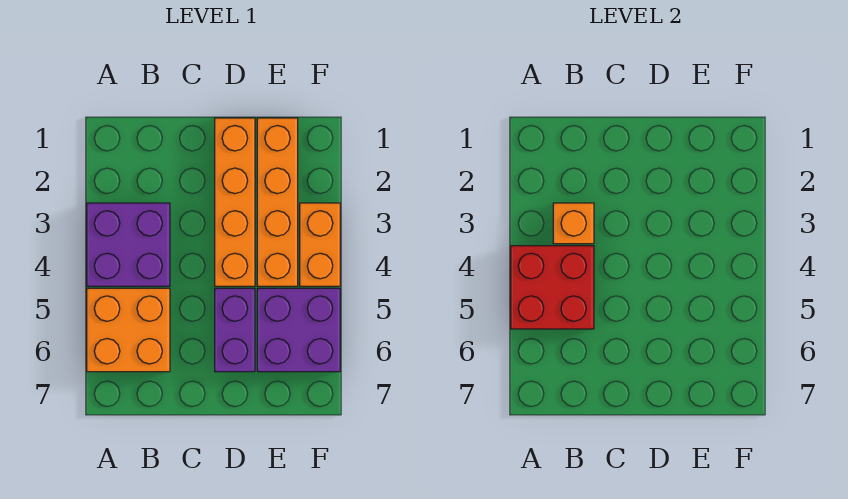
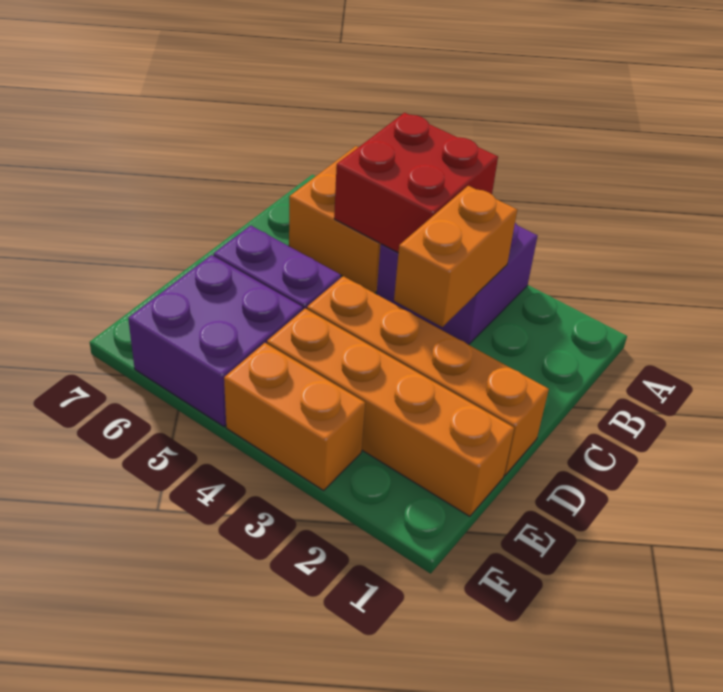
orange 1x1 brick [553,203,594,244] -> orange 1x2 brick [394,186,517,327]

